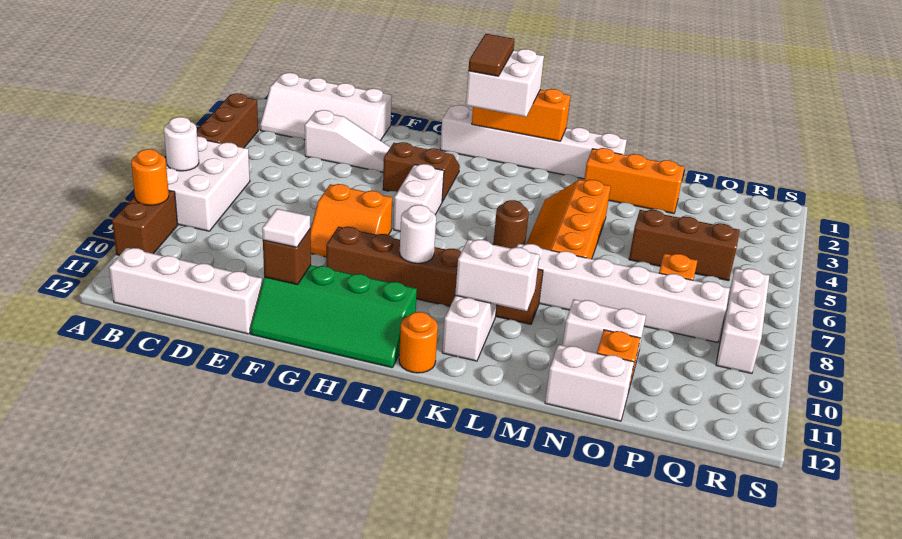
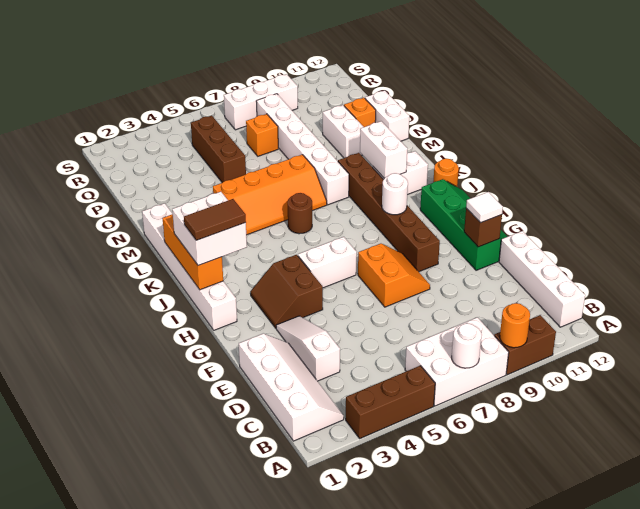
orange 1x3 brick [584,148,684,214] -> none

